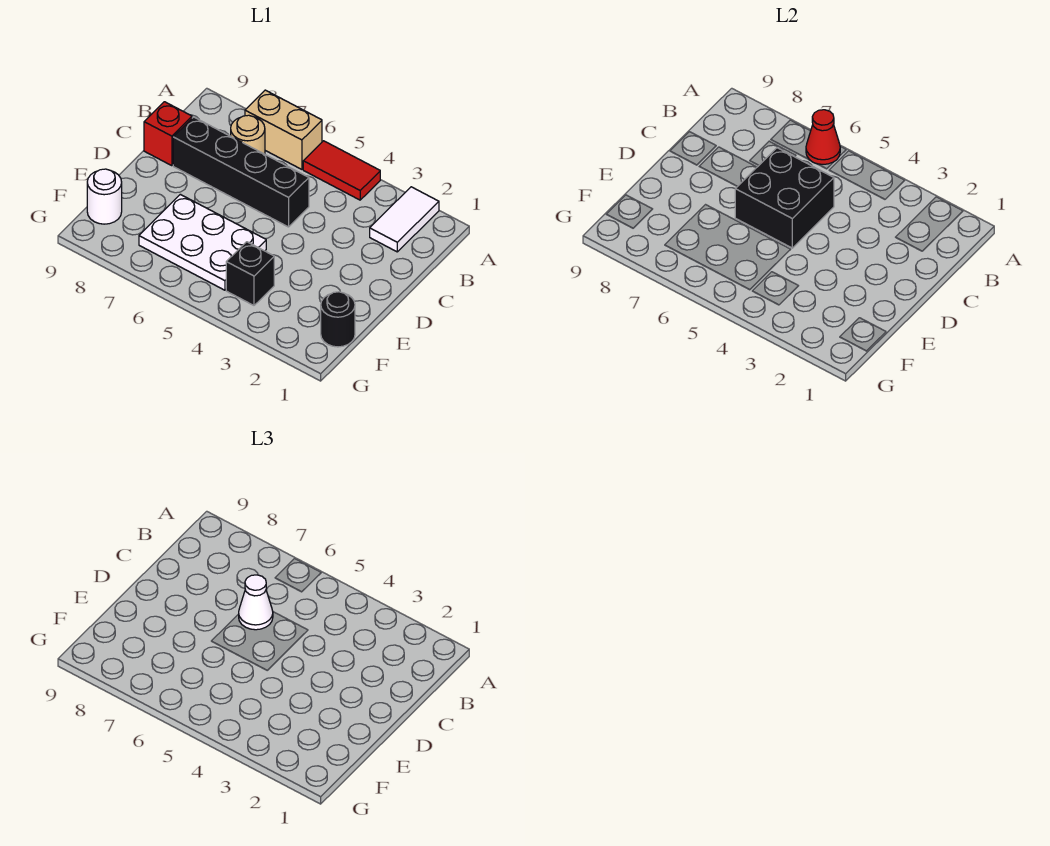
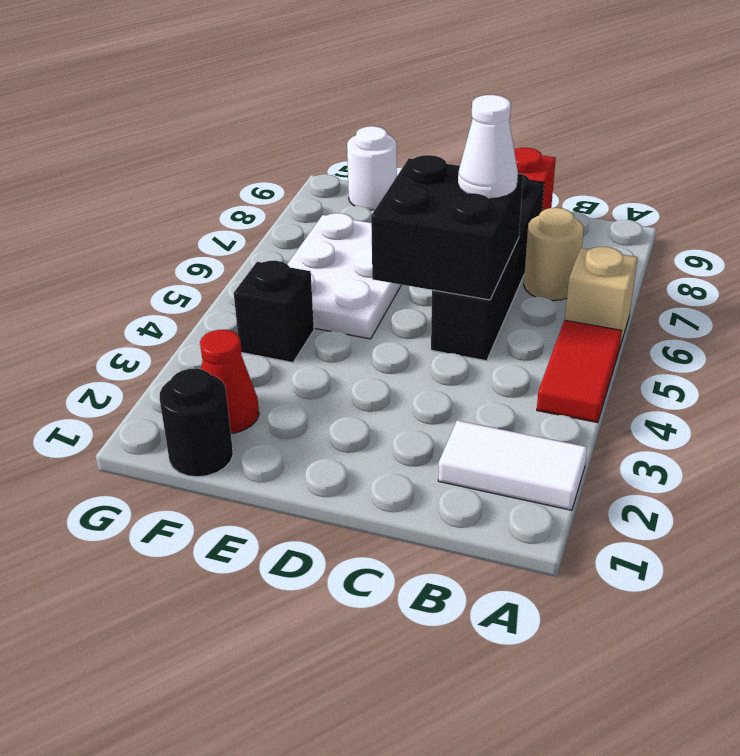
tan 1x2 brick [245,90,322,169] -> tan 1x1 brick [565,247,638,346]
red 1x1 cone [806,110,840,164] -> red 1x1 cone moved to [200,330,259,433]

